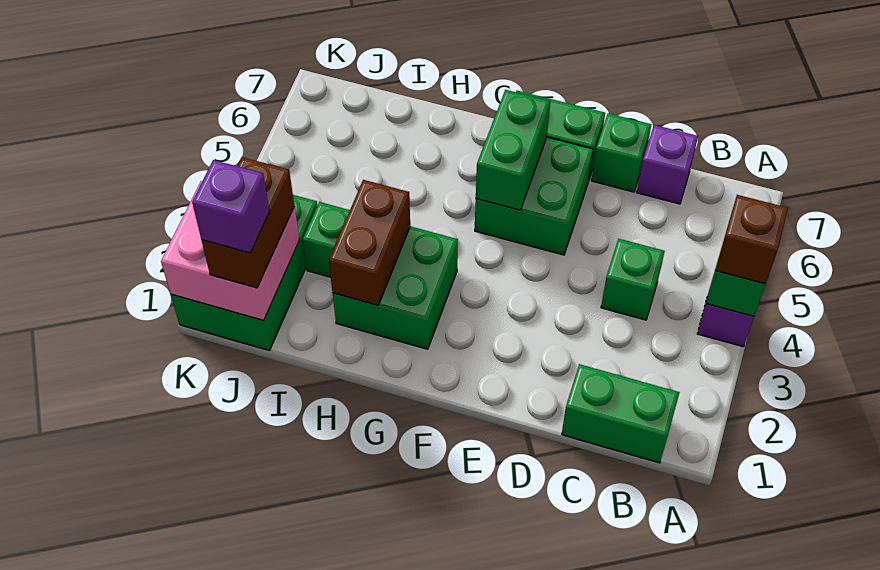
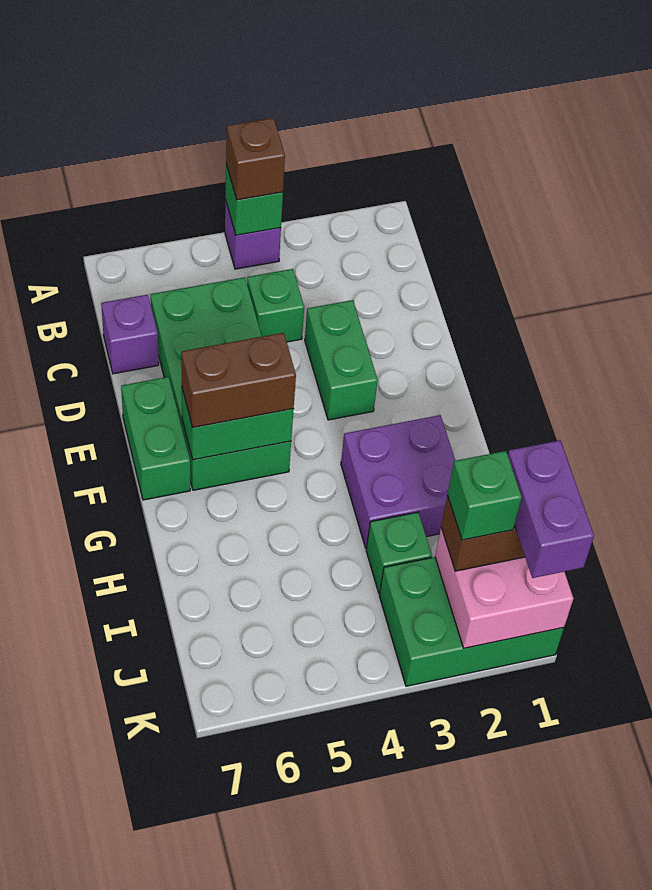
green 1x2 brick [562,364,680,463] -> green 1x2 brick moved to [305,300,378,420]
green 1x1 brick [591,113,652,192] -> green 1x1 brick moved to [448,451,522,540]
green 2x2 brick [475,137,593,255] -> green 2x4 brick [150,277,291,490]
green 2x2 brick [333,226,458,349] -> purple 2x2 brick [341,415,455,549]
brown 1x2 brick [329,180,410,305] -> brown 1x2 brick moved to [181,333,296,428]
purple 1x1 brick [192,160,270,253] -> purple 1x2 brick [508,440,594,578]

